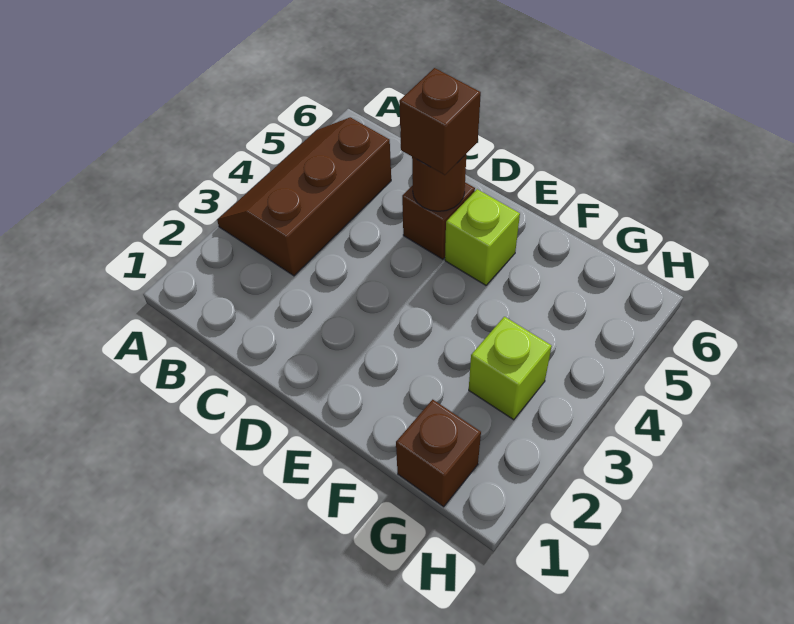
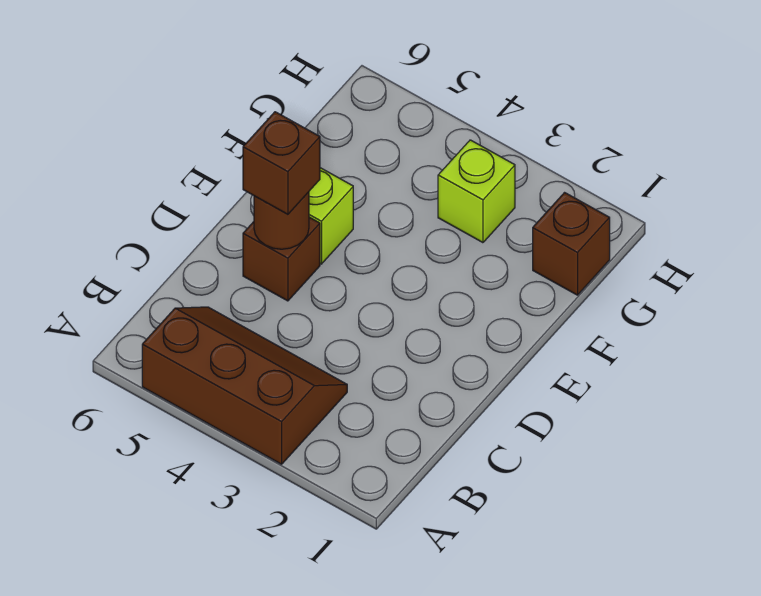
brown 2x3 slope [217,117,391,276] -> brown 2x3 slope turned to [142,307,347,464]

